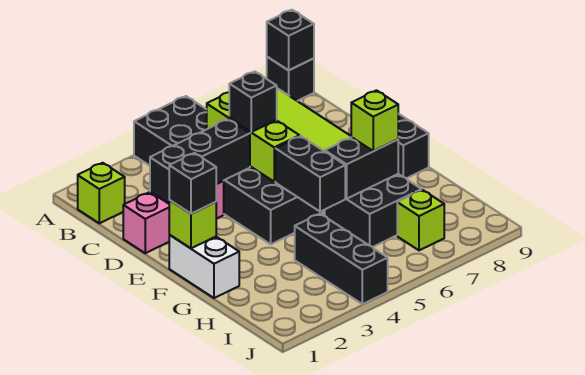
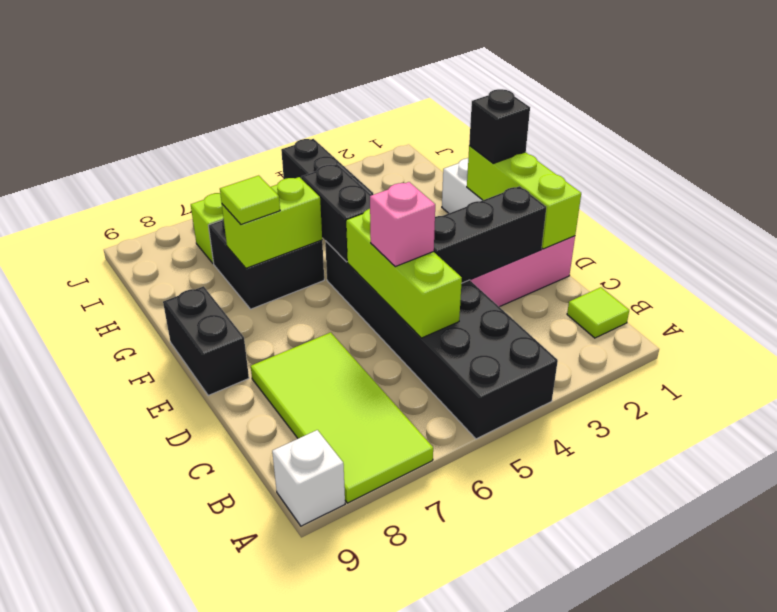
black 1x1 brick [267,57,314,101] -> white 1x1 brick [272,430,345,526]
black 1x1 brick [267,10,314,70] -> none
lime 1x1 brick [78,163,125,223] -> lime 1x1 tile [567,287,629,338]
black 1x1 brick [229,71,277,132] -> pink 1x1 brick [370,182,435,267]
lime 1x1 brick [169,200,216,248] -> lime 1x3 brick [467,145,581,249]
black 1x2 brick [325,137,398,199] -> lime 1x2 brick [222,177,322,268]
lime 1x1 brick [351,90,398,151] -> lime 1x1 tile [220,175,280,224]

